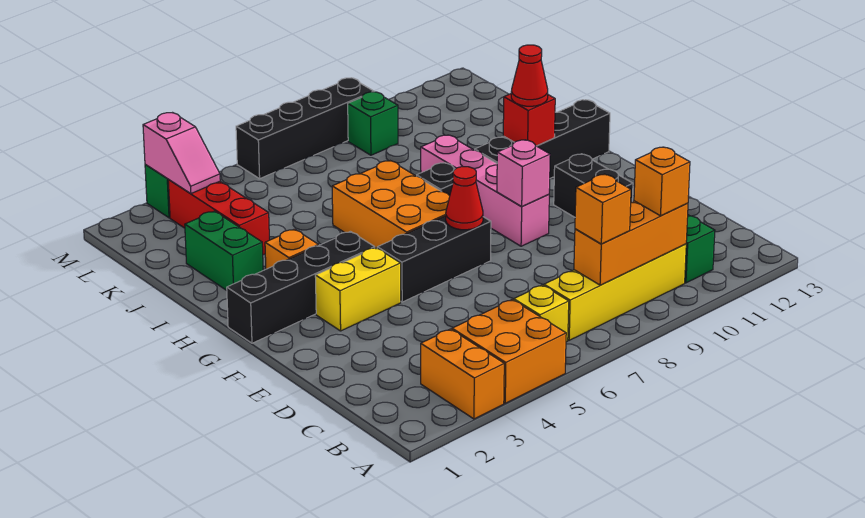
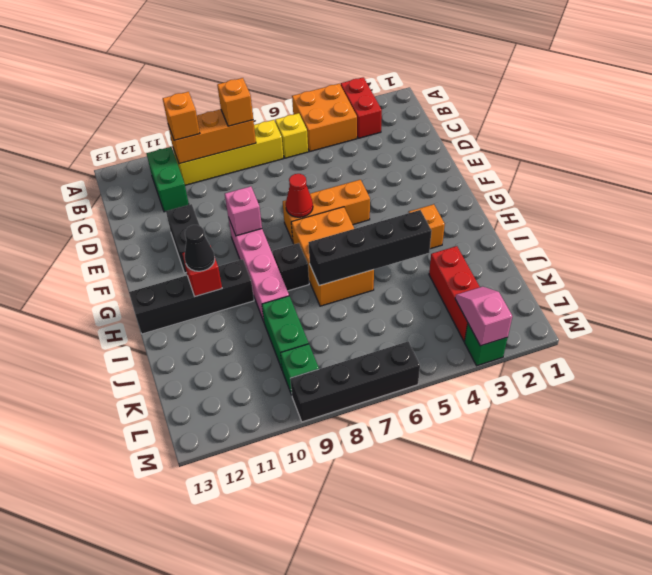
orange 1x2 brick [421,329,504,419] -> red 1x2 brick [341,77,382,138]
yellow 1x2 brick [315,248,401,331] -> none
black 1x3 brick [377,216,491,302] -> orange 1x3 brick [283,180,370,241]
black 1x4 brick [227,231,375,343] -> black 1x4 brick moved to [309,210,432,286]
red 1x1 cone [511,45,548,106] -> black 1x1 cone [185,225,215,271]
green 1x2 brick [185,211,263,290] -> green 1x2 brick moved to [262,296,309,369]

